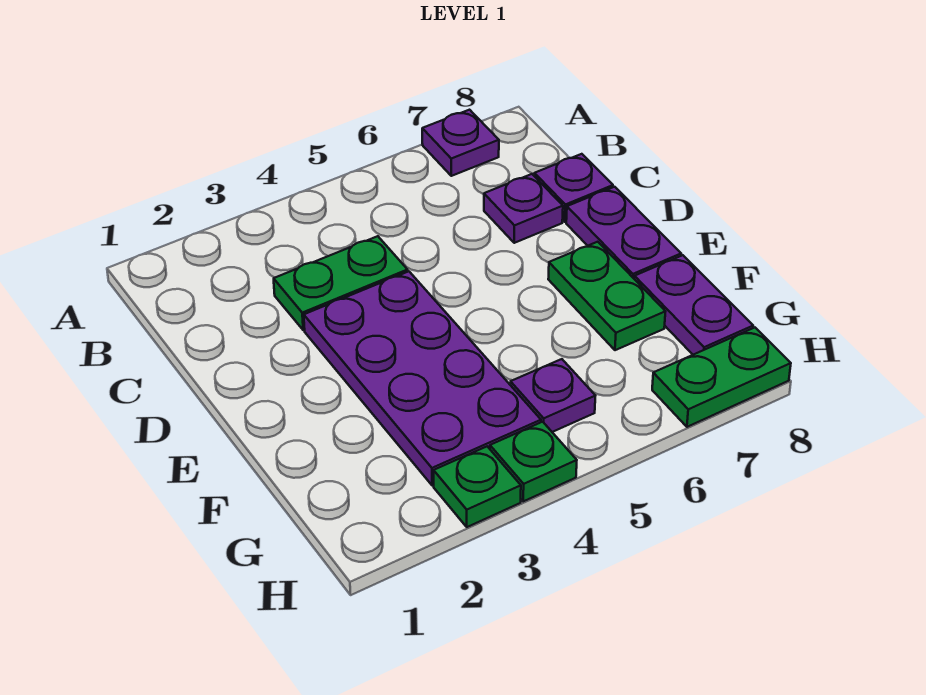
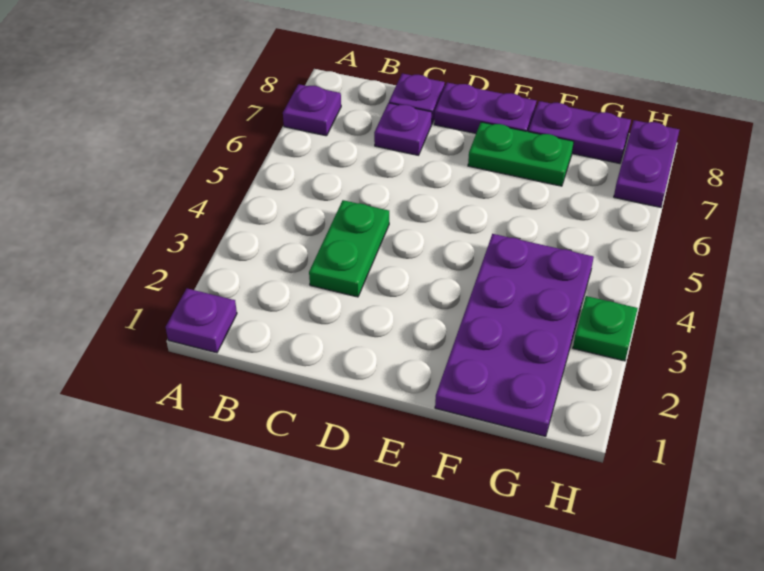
purple 2x4 plate [304,271,541,486] -> purple 2x4 plate turned to [435,234,594,436]
purple 1x1 plate [510,359,595,432] -> purple 1x1 plate moved to [166,288,237,353]
green 1x1 plate [490,422,577,501] -> none
green 1x2 plate [652,328,791,427] -> purple 1x2 plate [614,120,679,207]

